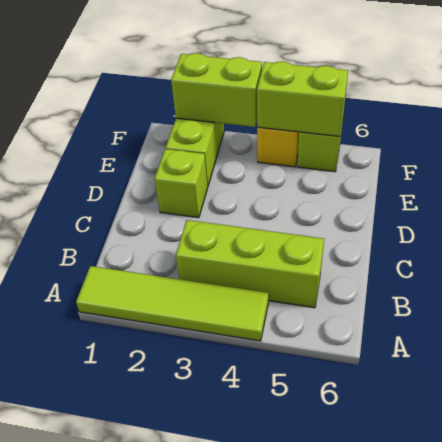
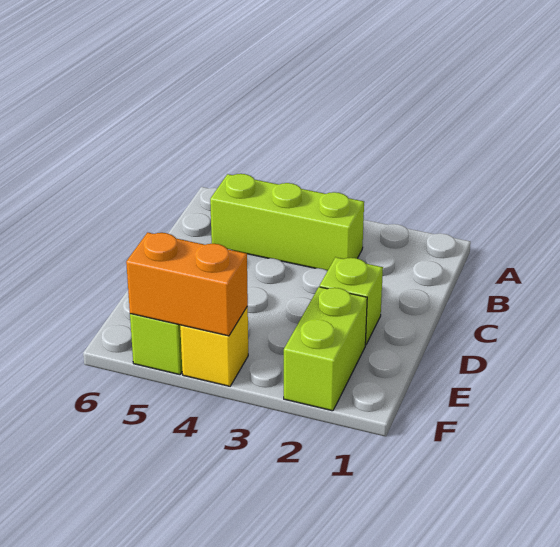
lime 1x4 tile [76,266,269,341] -> none
lime 1x2 brick [171,53,262,127] -> none
lime 1x2 brick [257,61,348,136] -> orange 1x2 brick [126,232,248,336]

